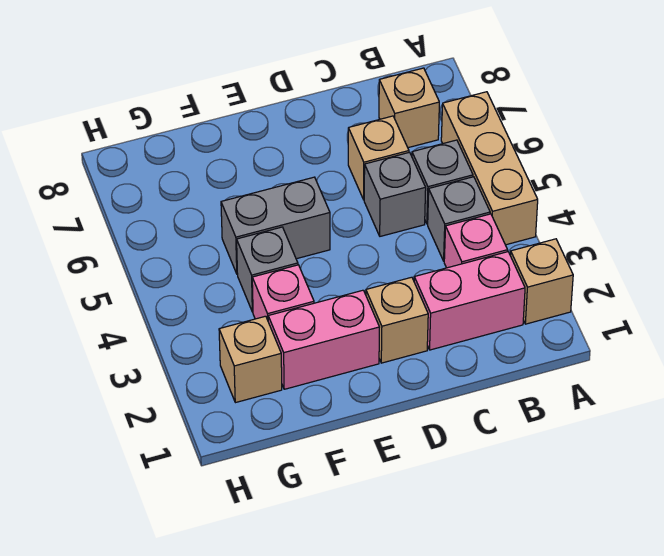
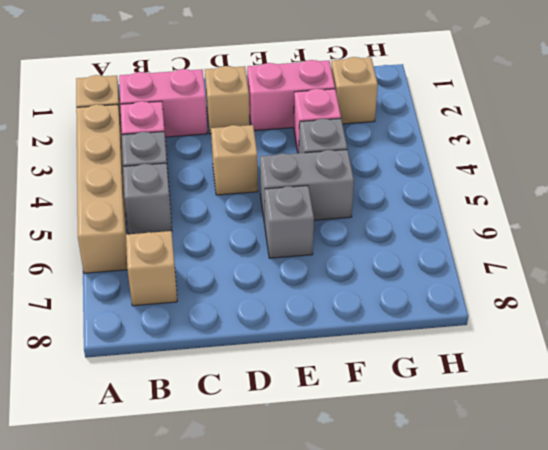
tan 1x3 brick [441,92,538,245] -> tan 1x4 brick [76,104,127,273]
grey 1x1 brick [364,152,426,236] -> grey 1x1 brick moved to [264,186,314,258]
tan 1x1 brick [348,116,409,200] -> tan 1x1 brick moved to [211,125,258,195]

